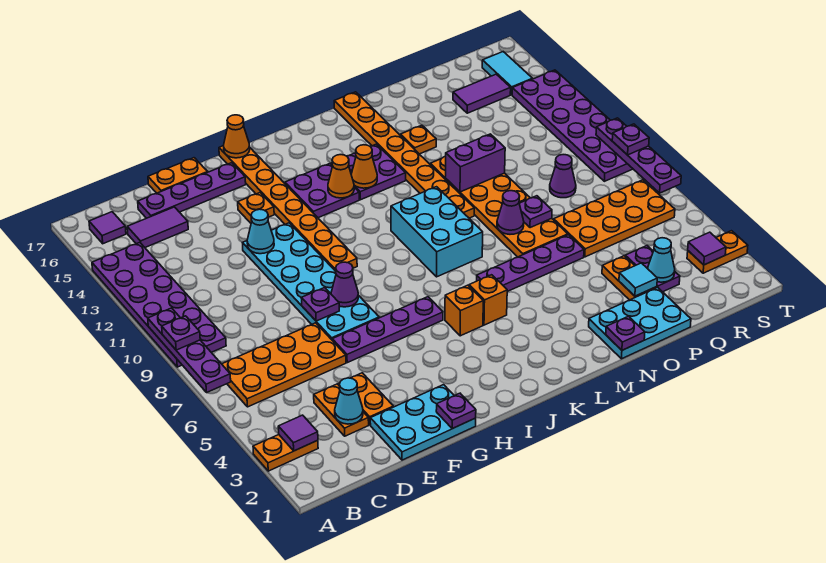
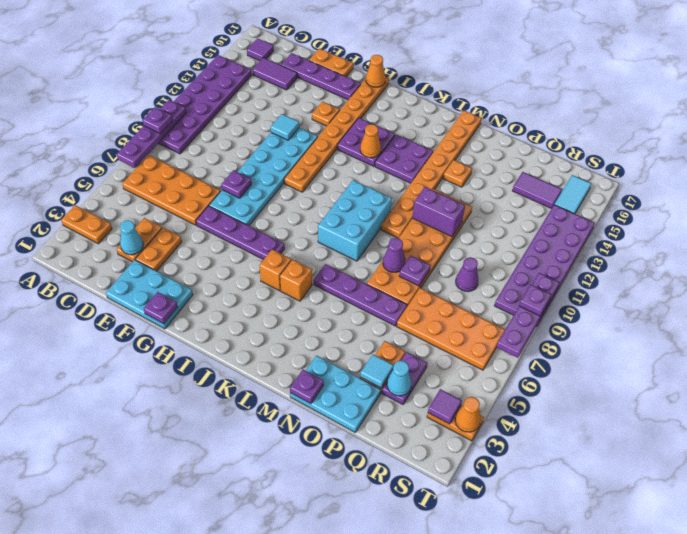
purple 1x1 tile [278,415,318,451] -> none
cyan 1x1 cone [247,209,274,254] -> cyan 1x1 tile [271,114,299,140]
purple 1x1 cone [331,262,358,307] -> none
orange 1x1 cone [351,145,377,188] -> orange 1x1 cone moved to [455,397,481,432]

